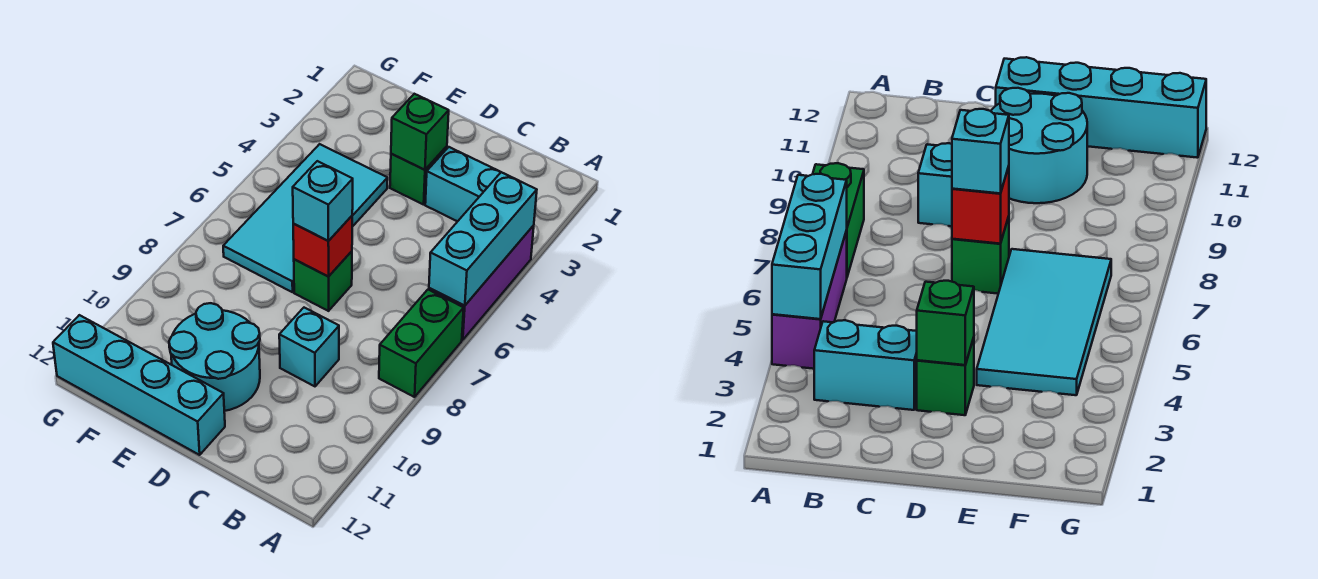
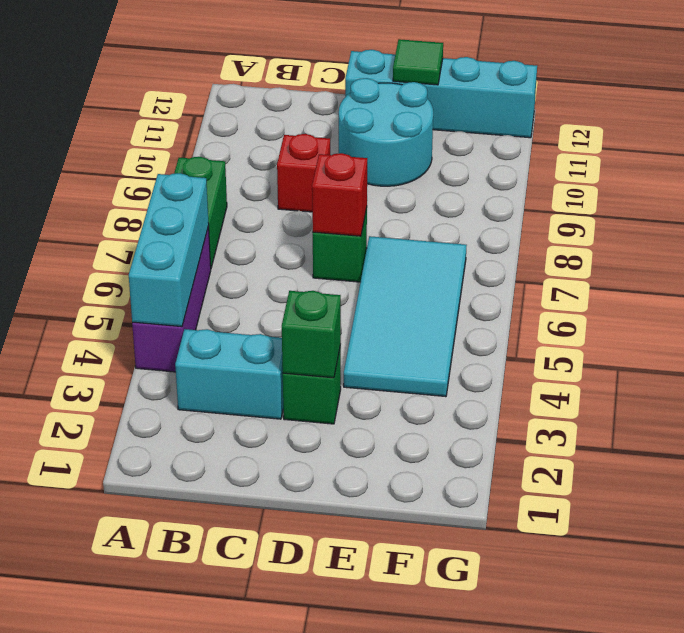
cyan 1x1 brick [279,308,339,386] -> red 1x1 brick [277,134,330,212]
cyan 1x1 brick [293,161,353,241] -> none
none -> green 1x1 tile [393,39,443,85]

